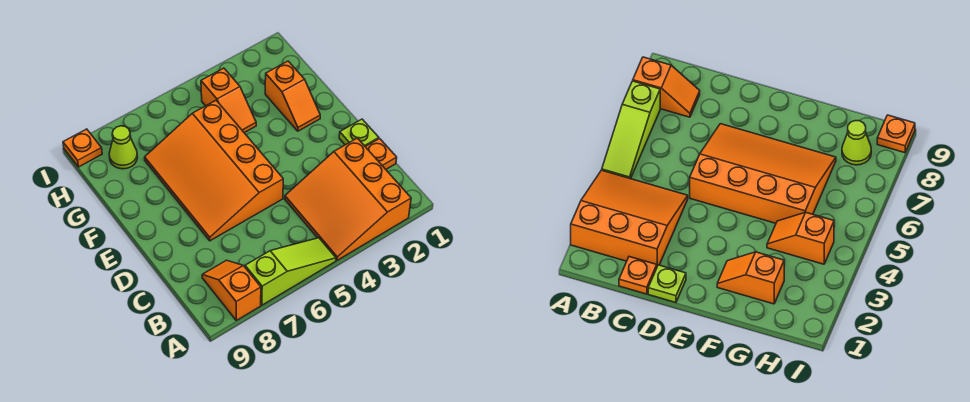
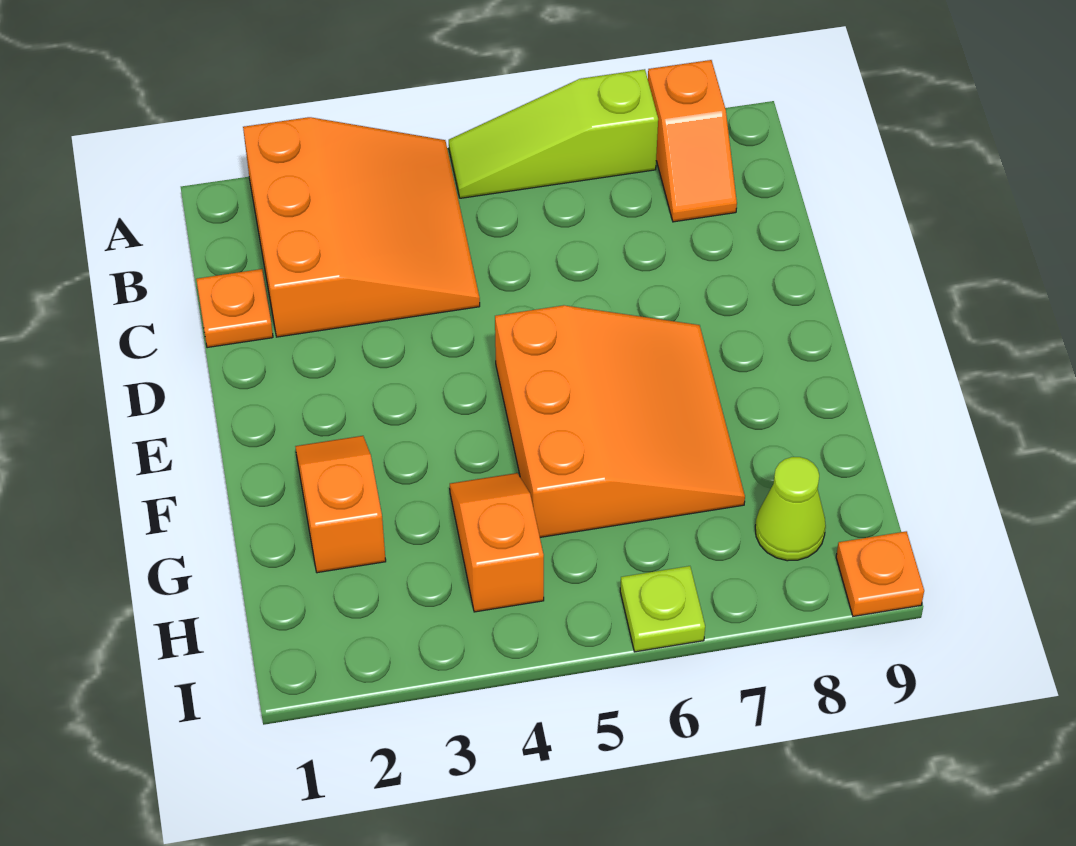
lime 1x1 plate [339,119,379,147] -> lime 1x1 plate moved to [620,566,705,652]
orange 3x4 slope [145,101,283,241] -> orange 3x3 slope [495,305,745,537]

